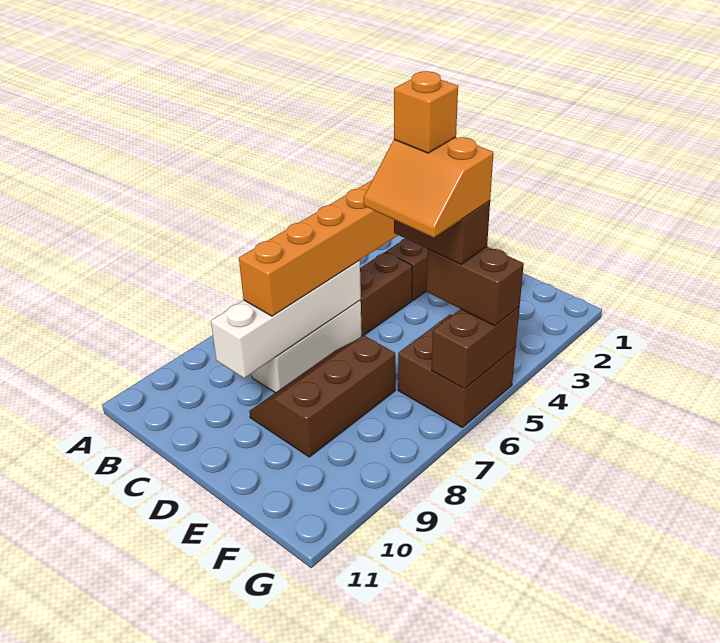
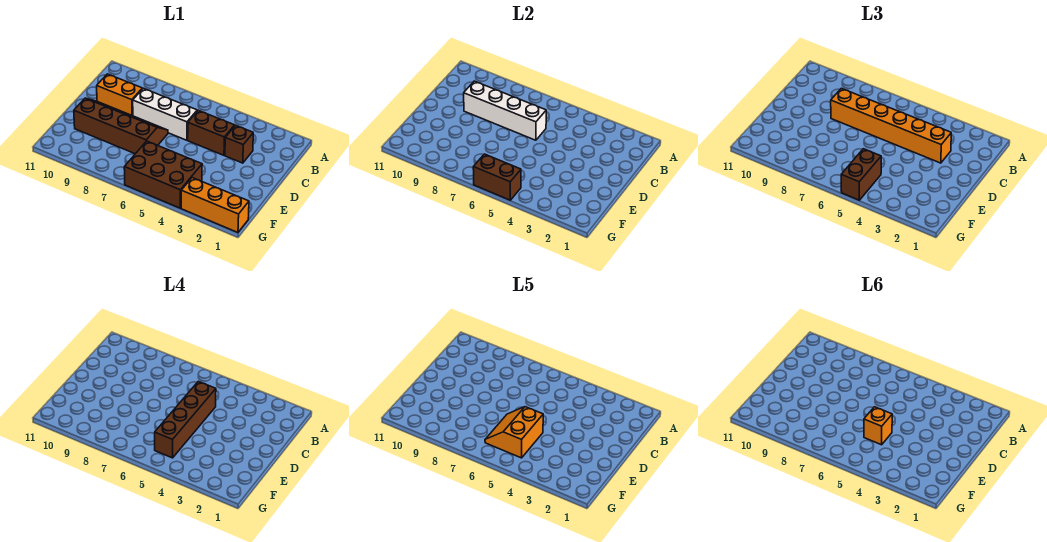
none -> orange 1x2 brick [97,74,142,116]
brown 2x3 slope [249,336,395,457] -> brown 2x4 slope [74,98,168,154]
brown 1x2 brick [394,201,490,264] -> brown 1x4 brick [155,381,216,458]
brown 2x2 brick [398,314,516,427] -> brown 2x3 brick [124,141,202,208]
none -> orange 1x3 brick [181,178,249,232]

